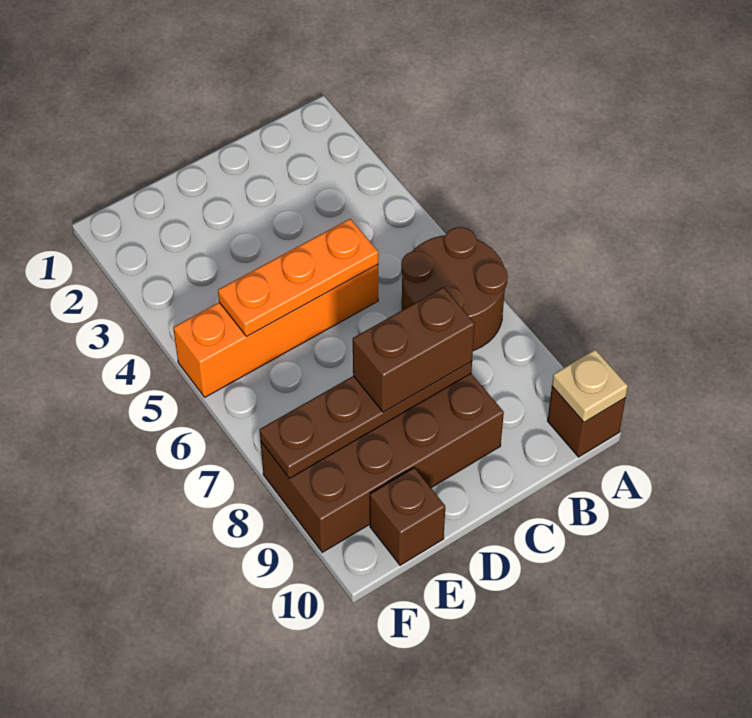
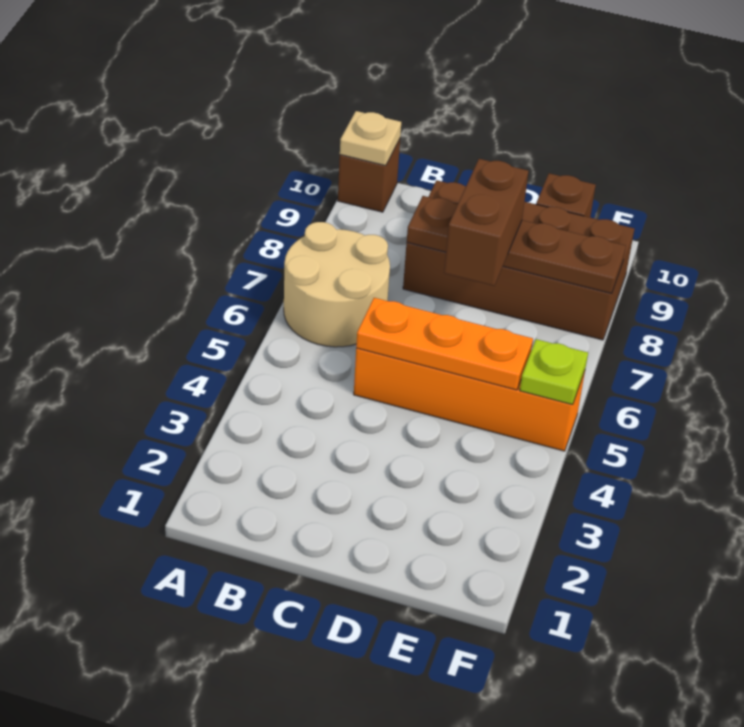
brown 2x2 round brick [401,227,508,351] -> tan 2x2 round brick [284,222,390,347]
brown 1x2 brick [353,287,475,412] -> brown 1x2 brick turned to [444,159,528,286]
none -> lime 1x1 plate [520,339,588,405]

